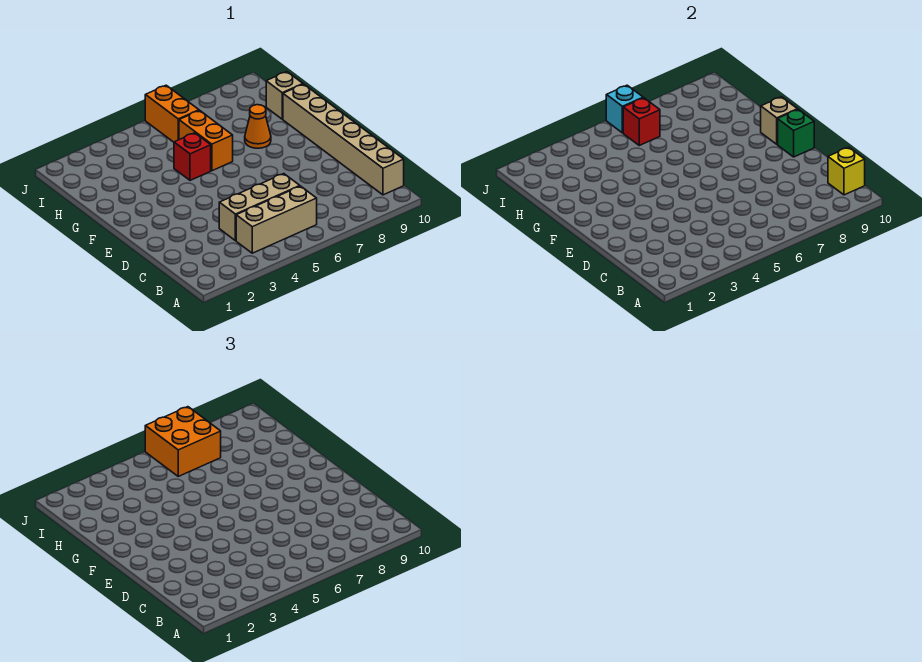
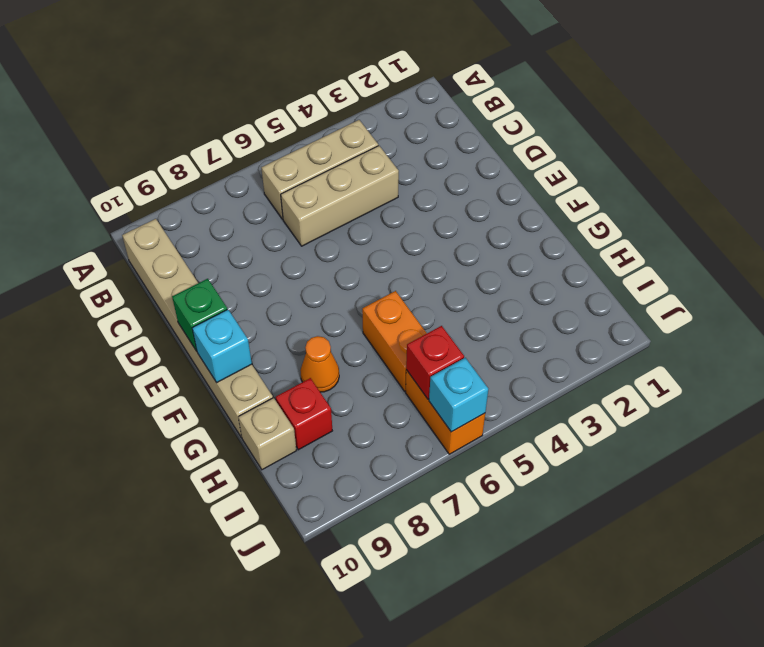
yellow 1x1 brick [828,147,865,195] -> none
tan 1x1 brick [761,97,798,144] -> cyan 1x1 brick [192,309,252,382]
red 1x1 brick [174,133,211,180] -> red 1x1 brick moved to [276,378,332,450]
orange 2x2 brick [145,407,221,476] -> none

